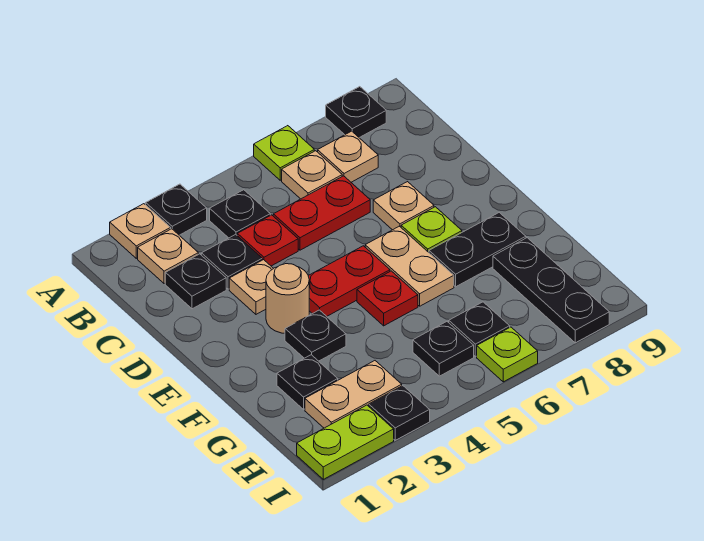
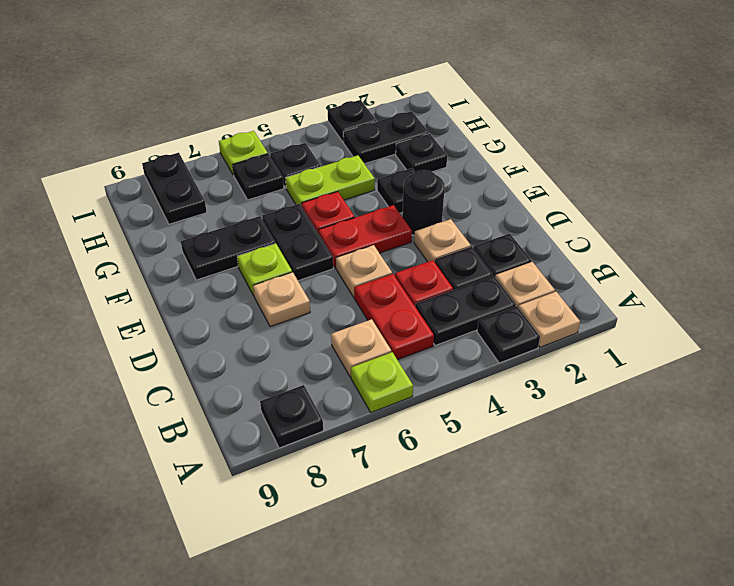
black 1x1 plate [210,190,270,238] -> black 1x2 plate [415,276,516,346]
tan 1x1 plate [318,131,378,182] -> tan 1x1 plate moved to [336,245,392,297]
red 1x2 plate [273,176,370,250] -> red 1x2 plate turned to [354,274,434,360]
tan 1x1 round brick [266,264,309,333] -> black 1x1 round brick [402,170,445,236]
tan 1x2 plate [365,226,454,306] -> black 1x2 plate [262,204,333,281]
black 1x3 plate [493,238,609,343] -> black 1x2 plate [142,153,207,224]
tan 1x2 plate [305,361,402,428] -> black 1x2 plate [343,111,429,164]
lime 1x2 plate [297,405,394,479] -> lime 1x2 plate moved to [286,155,375,206]

